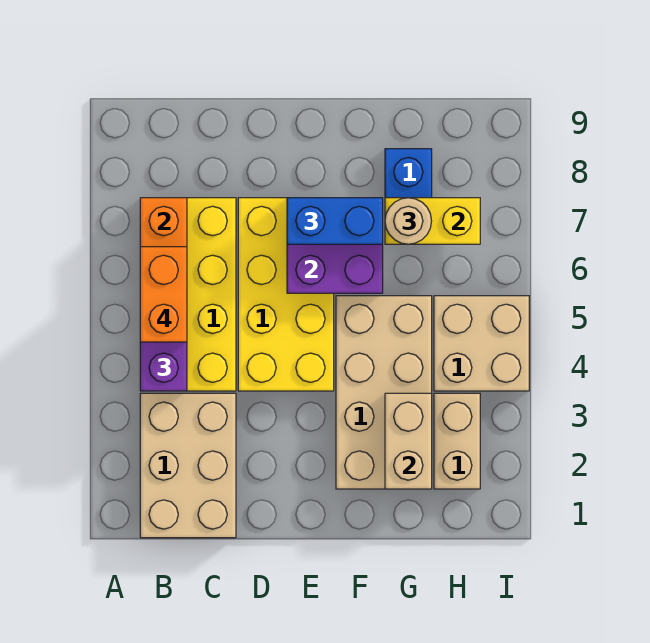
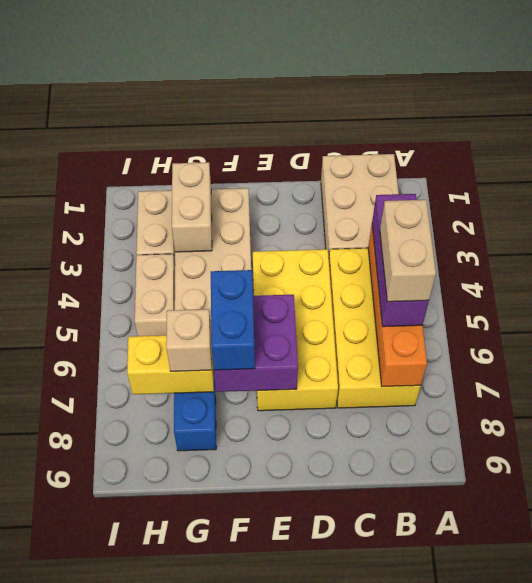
orange 1x2 brick [140,247,187,342] -> tan 1x2 brick [380,200,436,302]
blue 1x2 brick [287,198,383,244] -> blue 1x2 brick turned to [211,270,255,370]
tan 1x1 round brick [385,198,431,244] -> tan 1x1 brick [166,309,212,371]
tan 2x2 brick [434,296,529,391] -> tan 1x2 brick [135,254,175,336]

